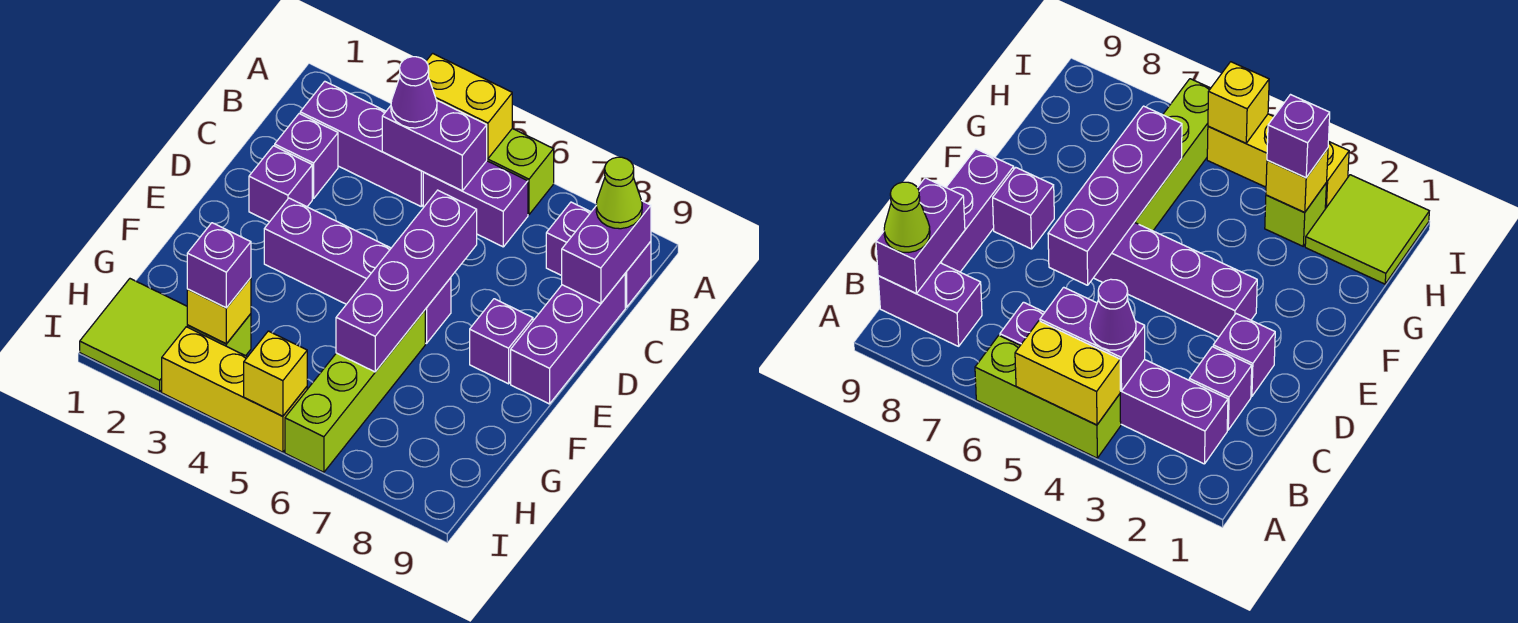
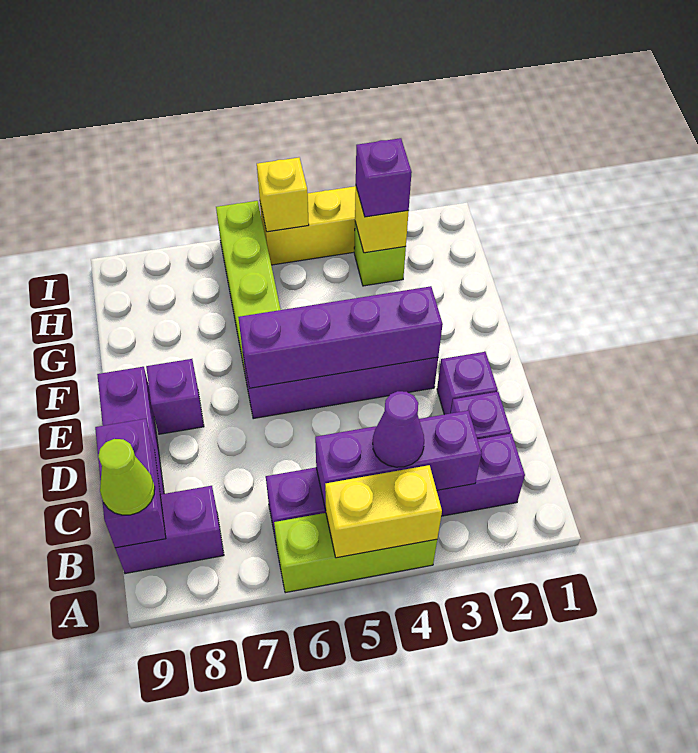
purple 1x2 brick [382,100,487,191] -> purple 1x3 brick [315,410,482,510]
purple 1x4 brick [336,190,477,372] -> purple 1x4 brick turned to [238,286,443,388]
lime 2x2 tile [80,279,187,392] -> none

